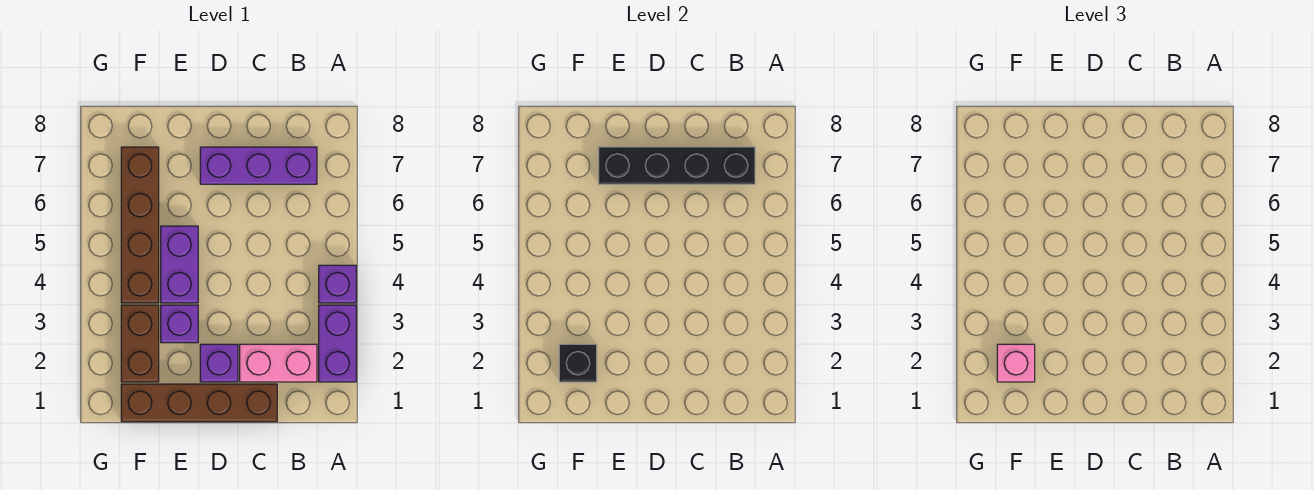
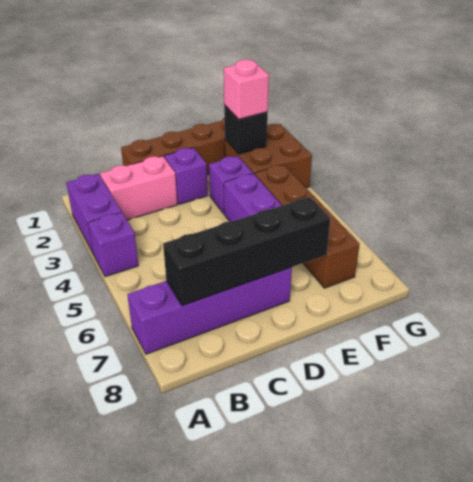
purple 1x3 brick [200,147,317,184] -> purple 1x4 brick [127,267,292,354]
brown 1x2 brick [121,305,159,382] -> brown 2x2 brick [225,124,312,188]

